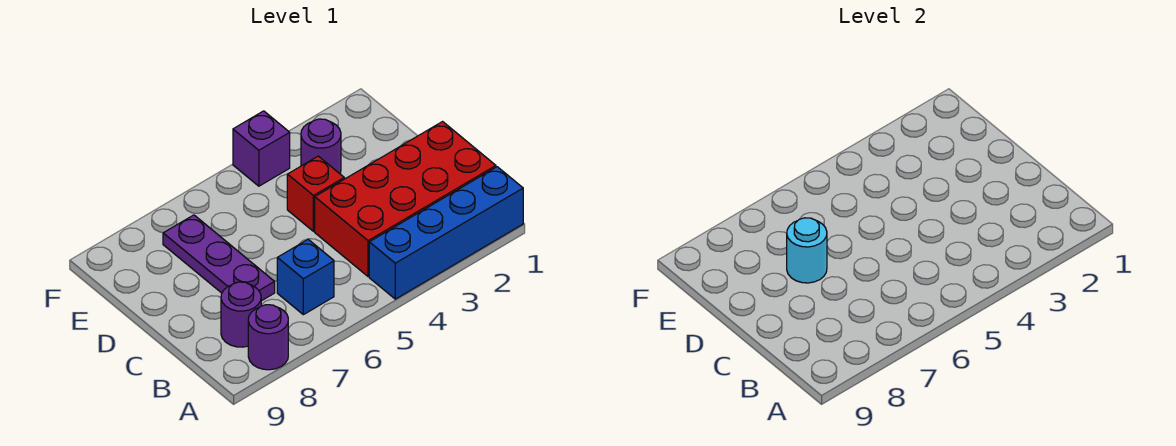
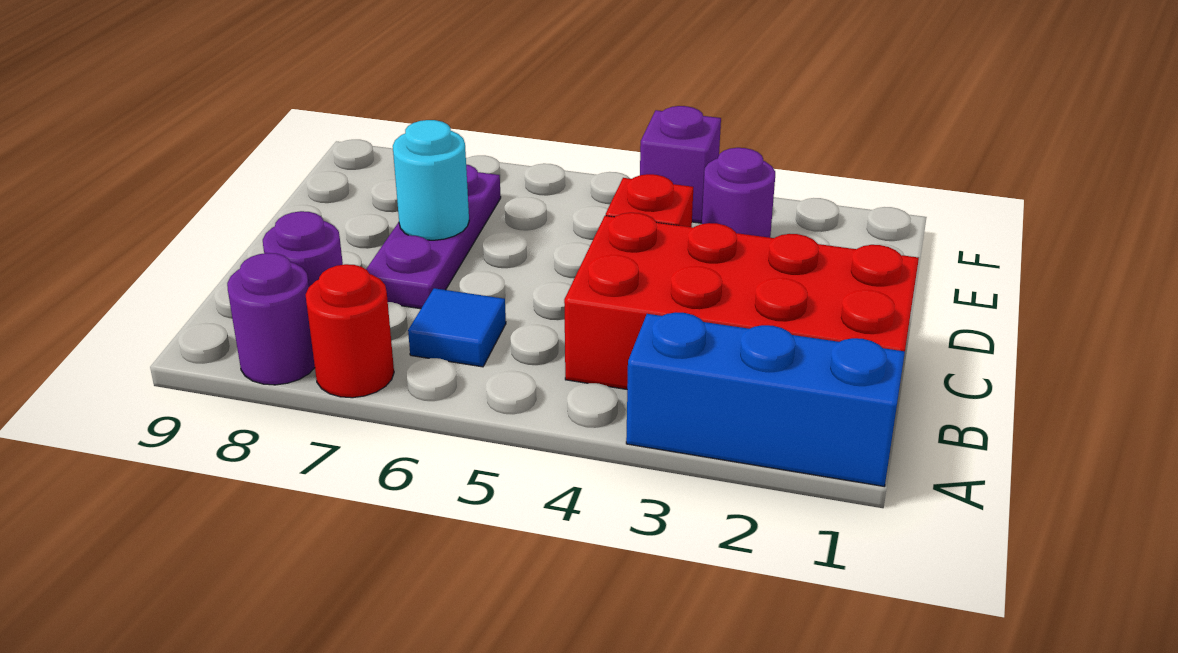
blue 1x4 brick [369,167,523,299] -> blue 1x3 brick [626,312,905,486]
none -> red 1x1 round brick [306,264,394,398]
blue 1x1 brick [277,240,334,315] -> blue 1x1 tile [408,288,506,367]

